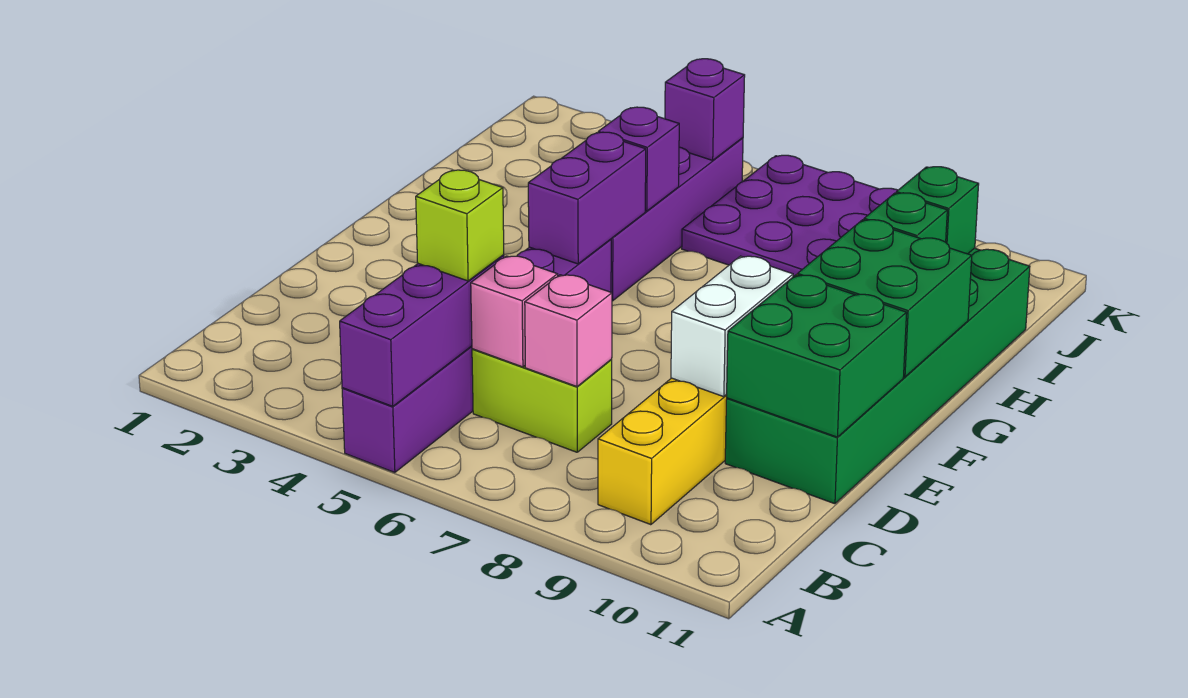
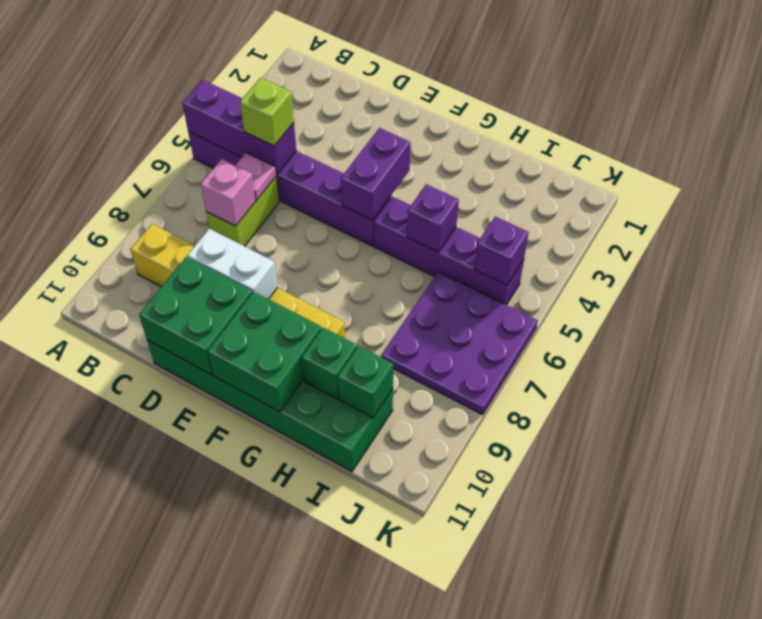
pink 1x1 brick [471,256,558,367] -> pink 1x1 plate [235,153,276,200]
purple 1x2 brick [528,132,646,264] -> purple 1x2 brick turned to [341,128,410,220]

